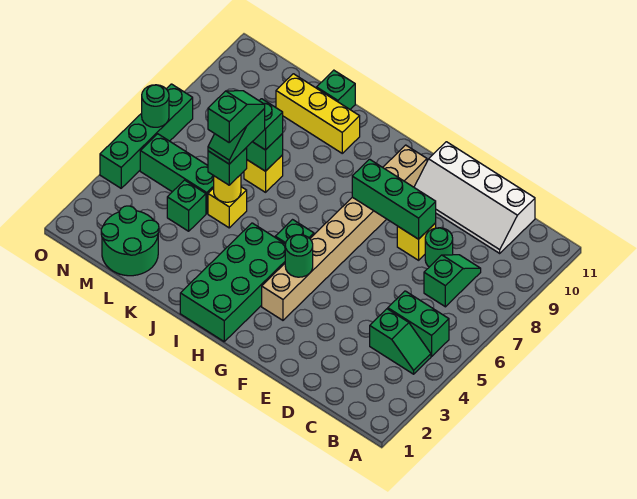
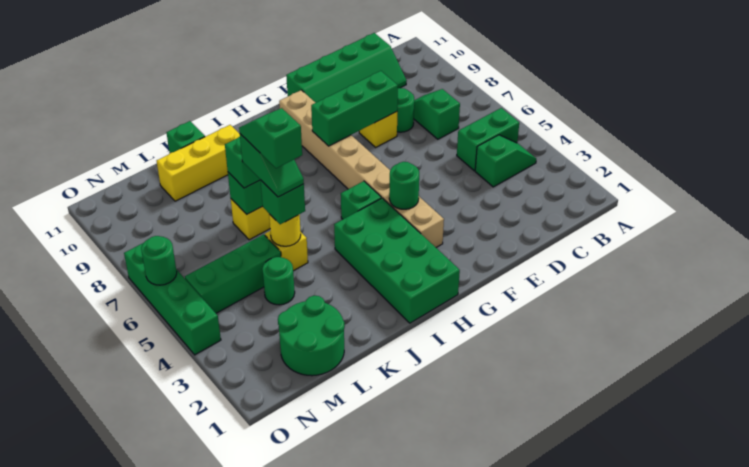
white 2x4 slope [414,142,535,253] -> green 2x4 slope [286,33,407,103]
green 1x1 brick [167,180,206,231] -> green 1x1 round brick [262,257,295,305]

